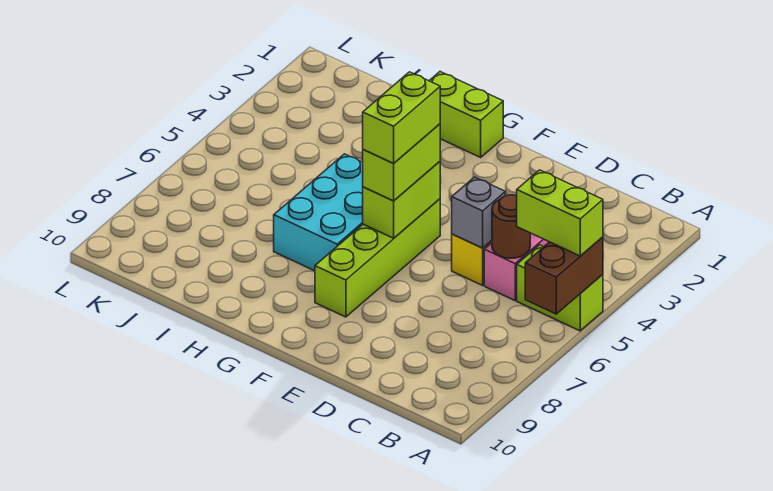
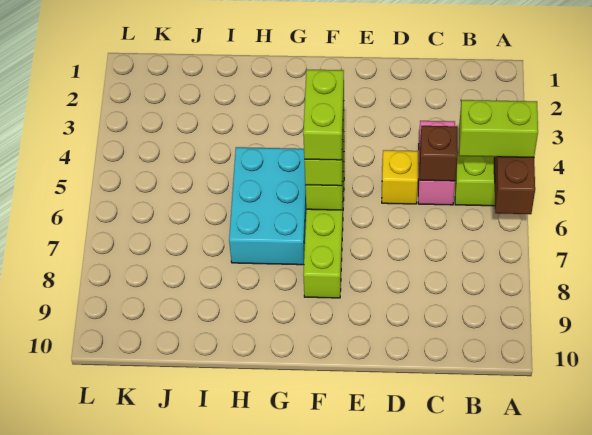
brown 1x1 round brick [492,195,530,258] -> brown 1x1 brick [420,126,458,181]
grey 1x1 brick [452,177,505,248] -> none
lime 1x2 brick [429,72,503,157] -> none

